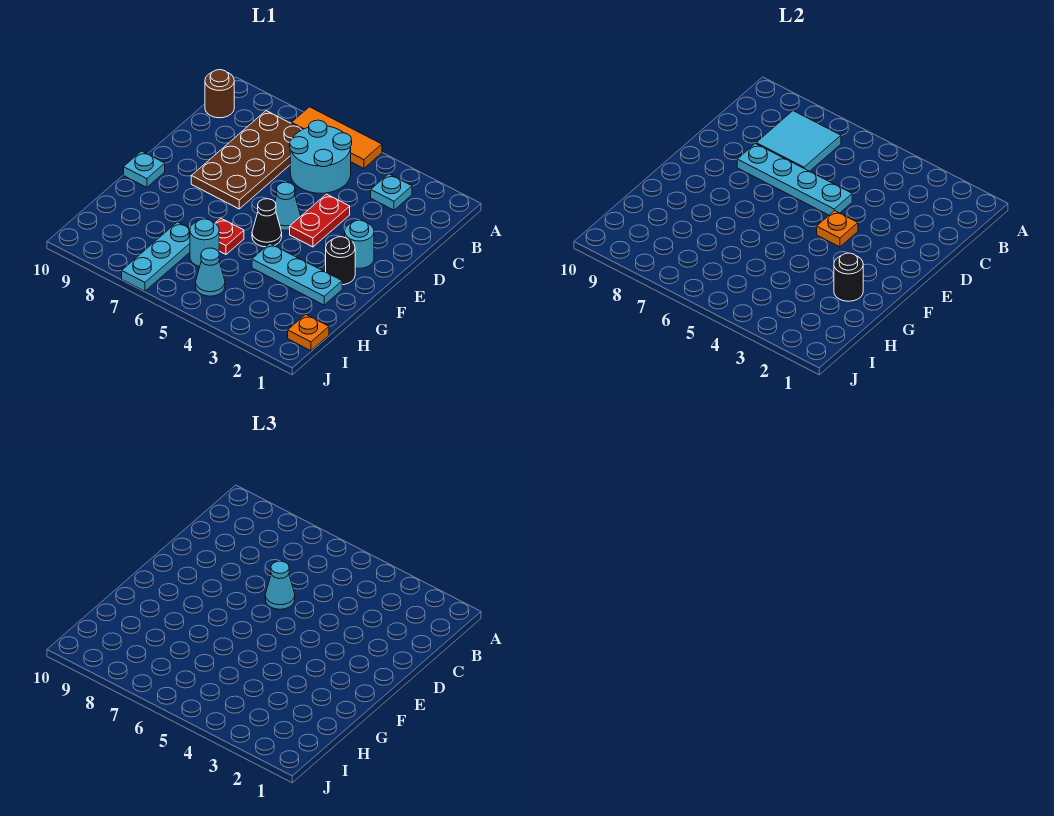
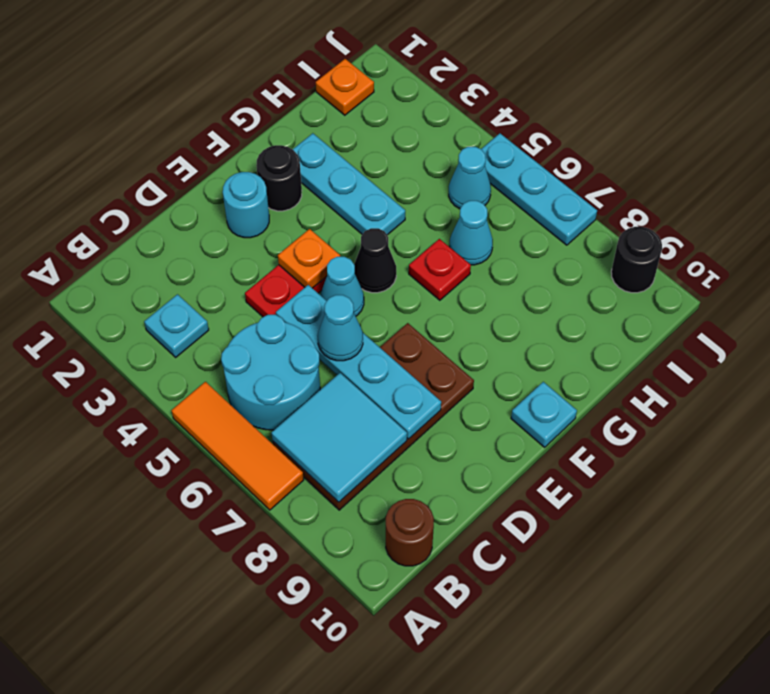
black 1x1 round brick [834,253,863,301] -> black 1x1 round brick moved to [611,227,662,293]
cyan 1x1 round brick [190,219,219,267] -> cyan 1x1 cone [450,201,493,265]
cyan 1x3 plate [122,222,190,291] -> cyan 1x3 plate turned to [482,134,597,245]

